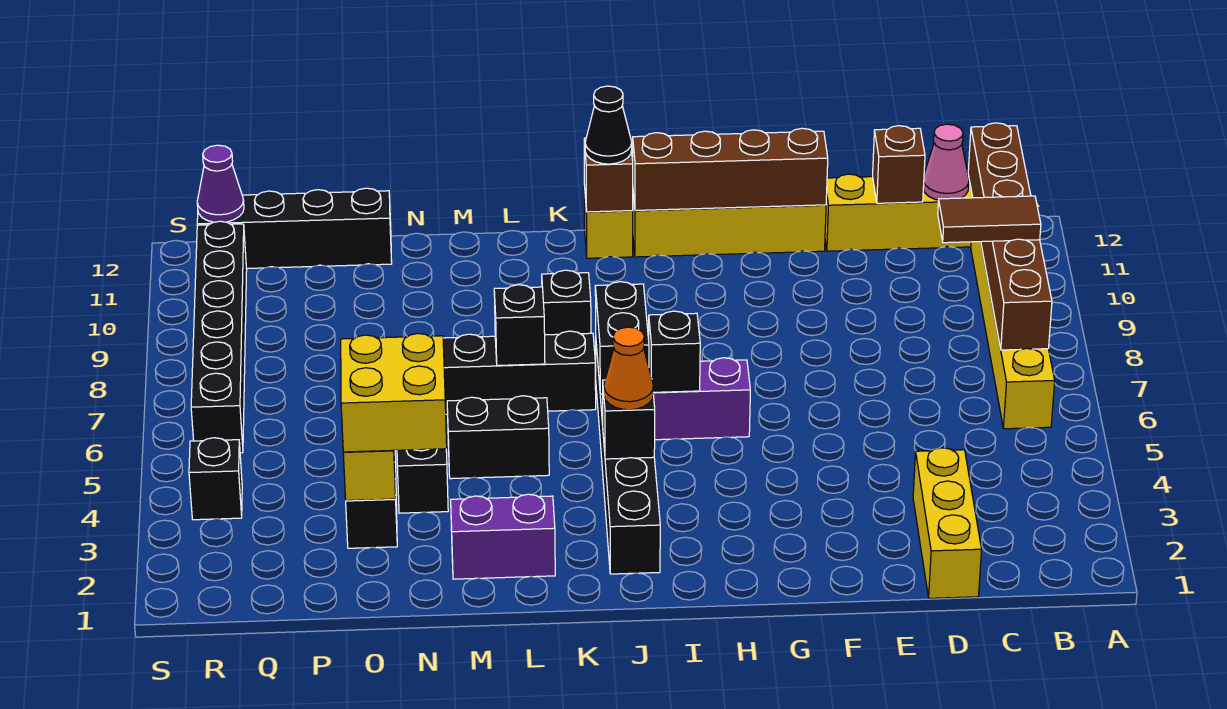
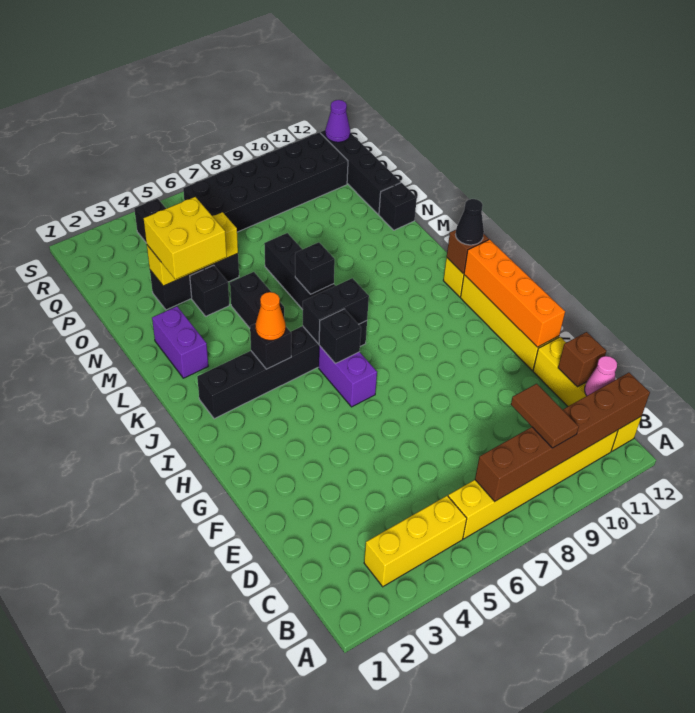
yellow 1x3 brick [913,448,982,598] -> yellow 1x3 brick moved to [364,496,467,587]
brown 1x4 brick [633,128,828,210] -> orange 1x4 brick [464,239,565,347]
black 1x1 brick [542,270,591,335] -> black 1x1 brick moved to [379,183,417,230]
black 1x6 brick [191,221,247,453] -> black 2x6 brick [183,132,348,232]

